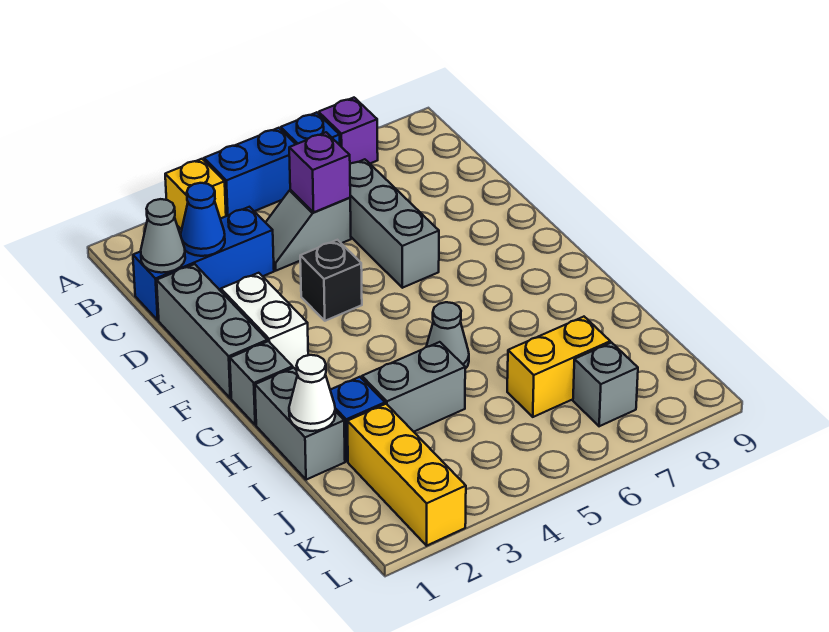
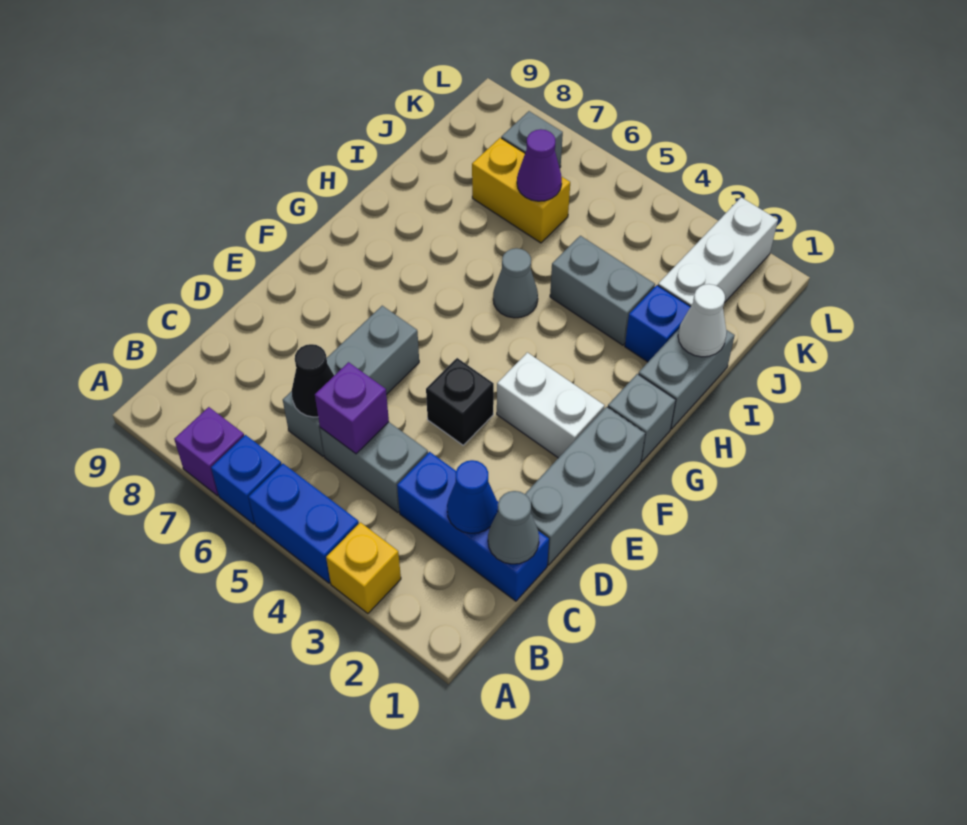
grey 1x2 slope [266,190,351,271] -> grey 1x2 brick [320,422,428,513]
none -> black 1x1 cone [292,344,334,417]
white 1x2 brick [221,273,308,370] -> white 1x2 brick turned to [497,352,605,458]
yellow 1x3 brick [347,404,466,546] -> white 1x3 brick [658,197,778,307]
none -> purple 1x1 cone [517,129,562,201]

